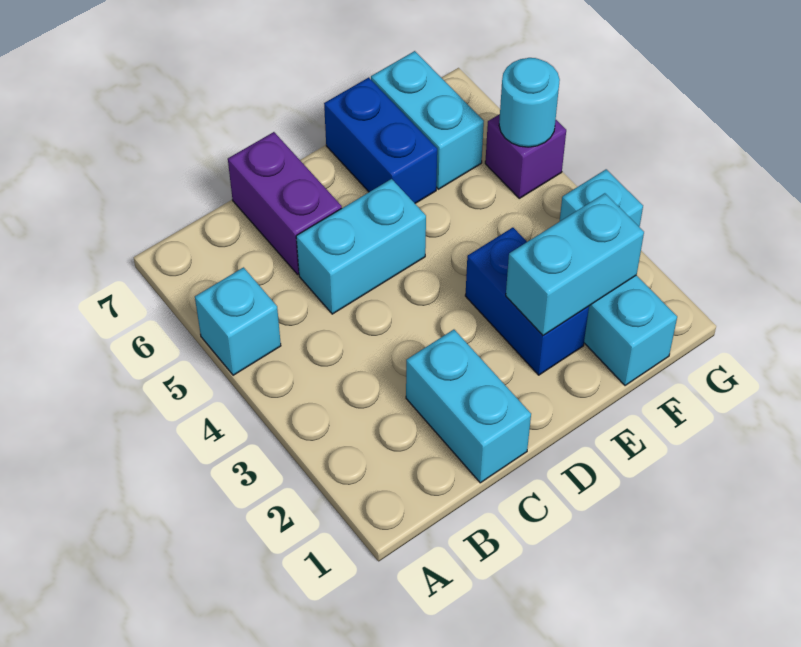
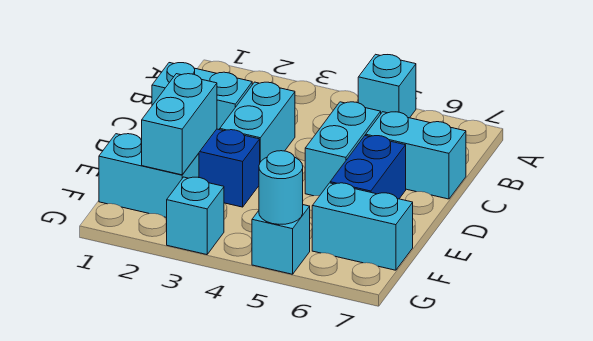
none -> cyan 1x2 brick [220,82,295,162]
purple 1x2 brick [228,132,342,274] -> cyan 1x2 brick [366,112,466,199]
blue 1x2 brick [324,78,437,203] -> blue 1x2 brick turned to [330,135,406,199]
purple 1x1 brick [485,114,566,198] -> cyan 1x1 brick [252,205,310,274]

